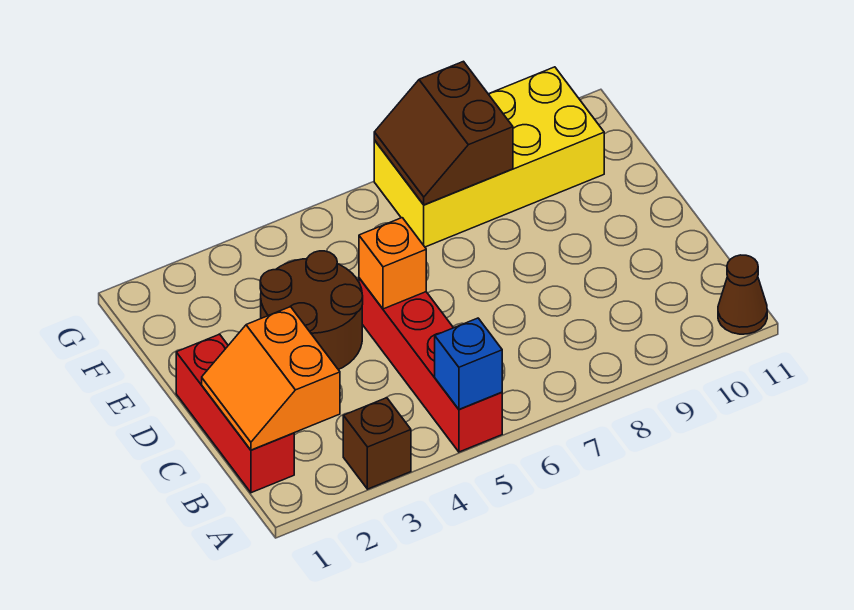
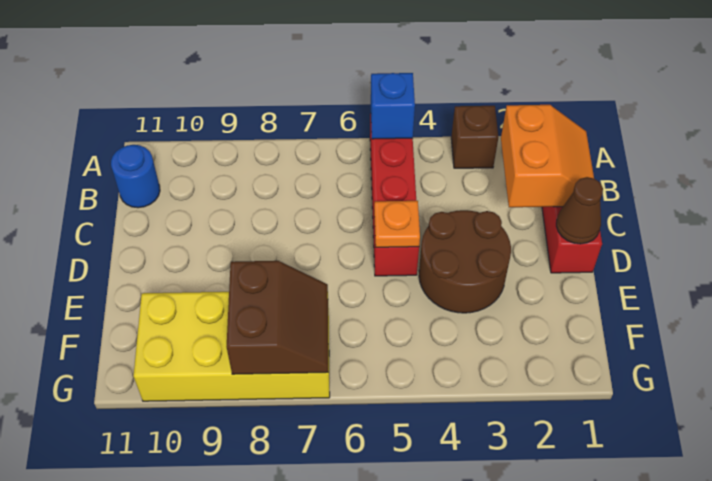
brown 1x1 cone [718,255,767,334] -> brown 1x1 cone moved to [556,177,603,244]
none -> blue 1x1 round brick [111,145,160,208]
orange 1x1 brick [359,218,426,309] -> orange 1x1 plate [374,201,420,247]

